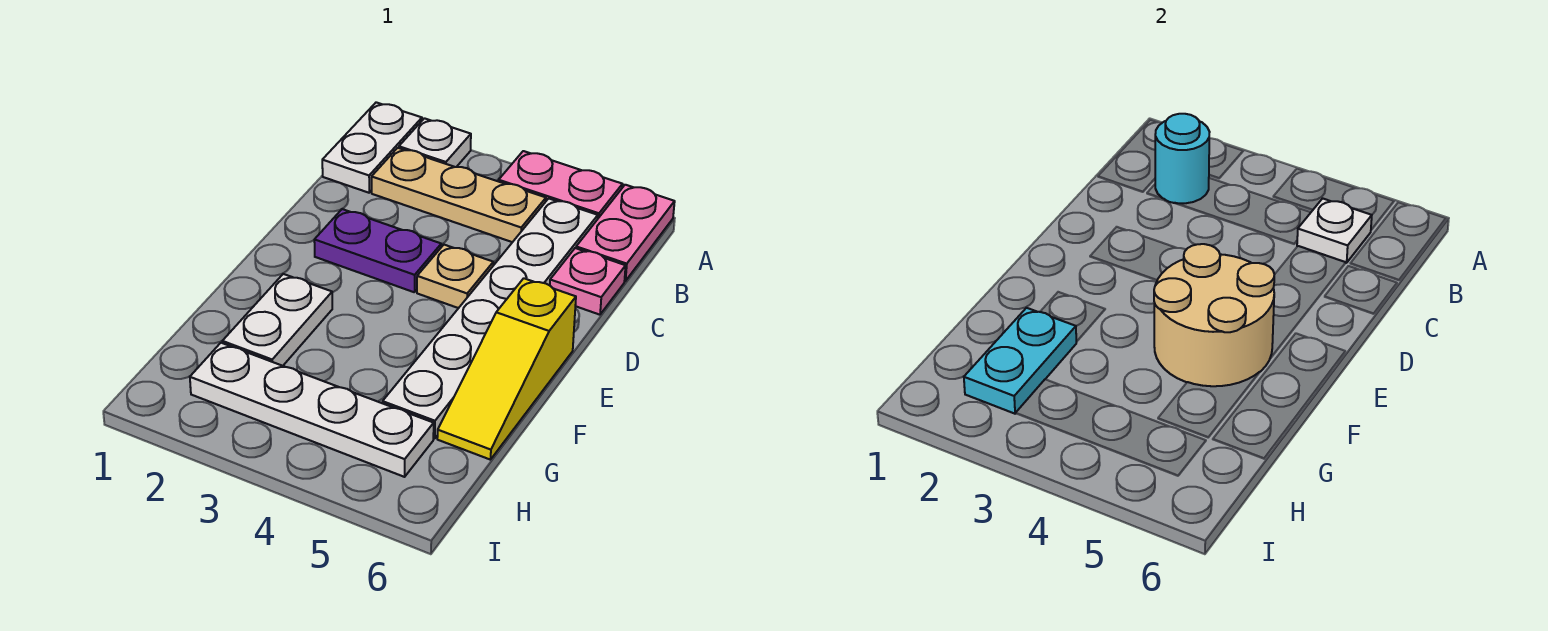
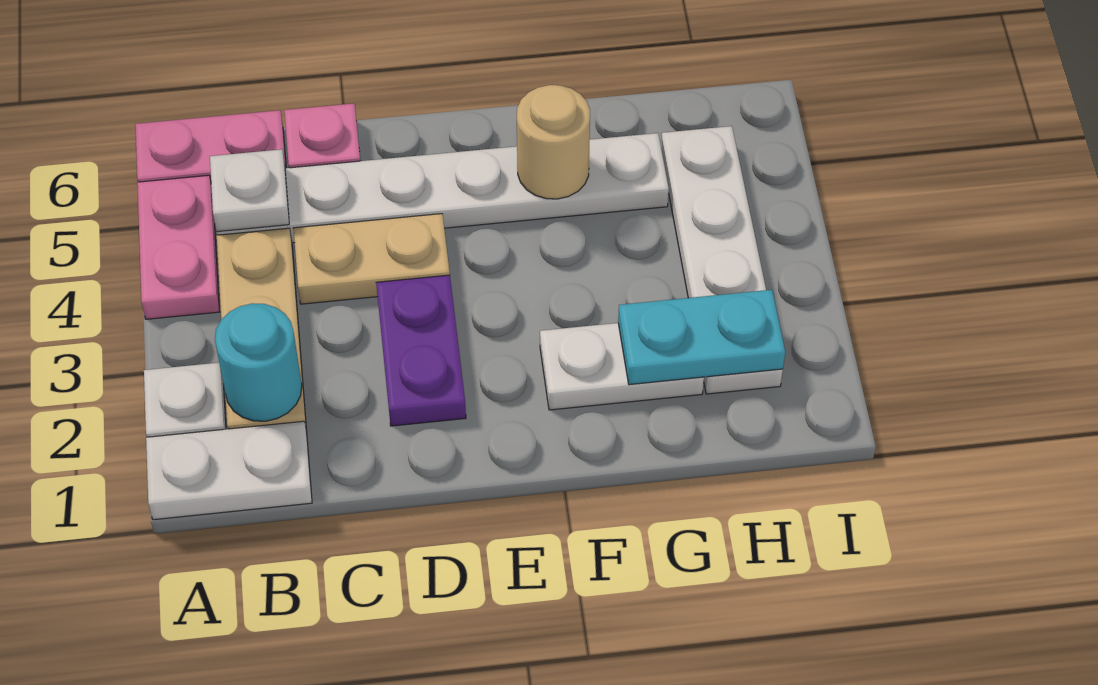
tan 1x1 plate [417,245,493,308] -> tan 1x2 plate [293,214,450,304]
tan 2x2 round brick [1154,244,1274,386] -> tan 1x1 round brick [517,85,590,199]
yellow 1x3 slope [437,278,576,460] -> none

